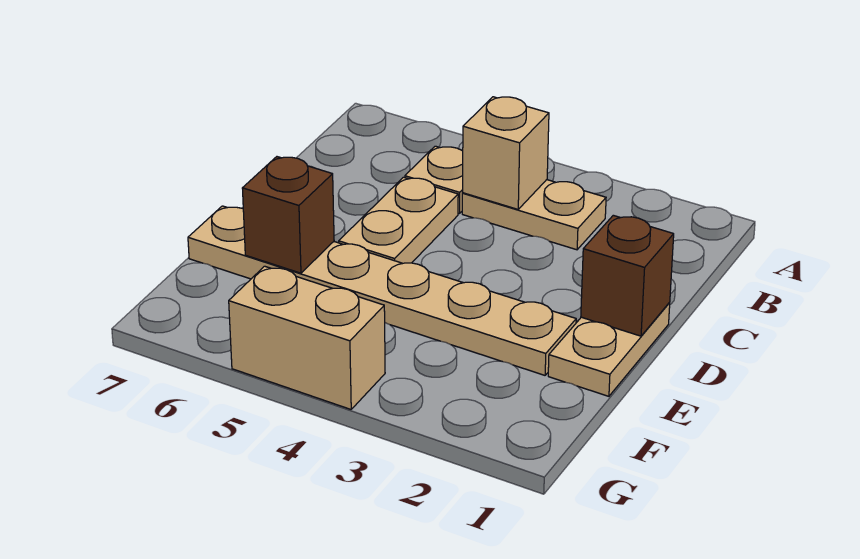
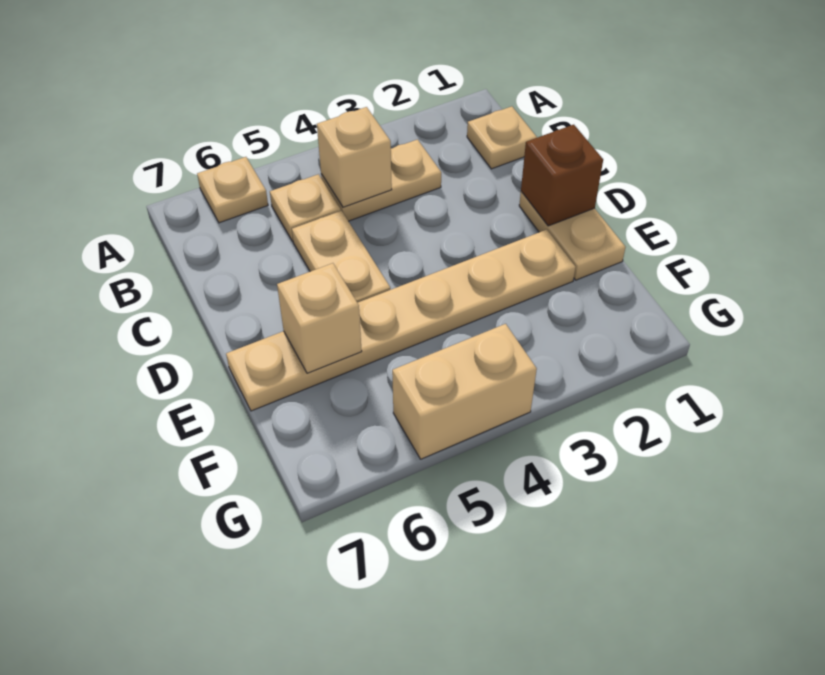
none -> tan 1x1 plate [197,157,268,223]
none -> tan 1x1 plate [467,106,537,169]
brown 1x1 brick [242,157,334,273] -> tan 1x1 brick [277,263,362,373]

